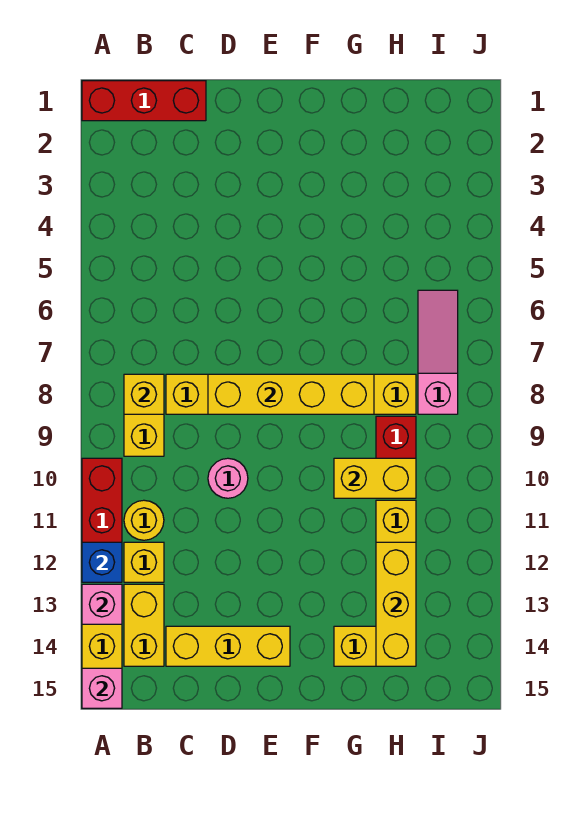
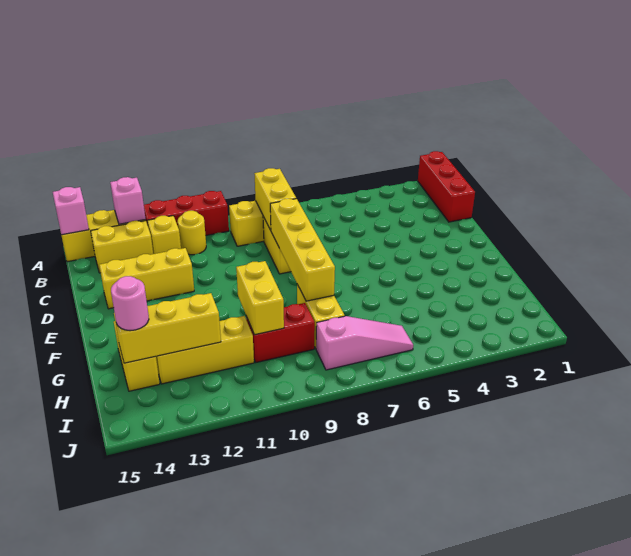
blue 1x1 brick [82,542,122,582] -> none
yellow 1x1 brick [124,374,164,414] -> yellow 1x2 brick [254,168,296,230]
yellow 1x3 brick [166,626,290,666] -> yellow 1x3 brick turned to [99,248,194,309]
pink 1x1 round brick [208,458,248,498] -> pink 1x1 round brick moved to [111,276,149,331]

